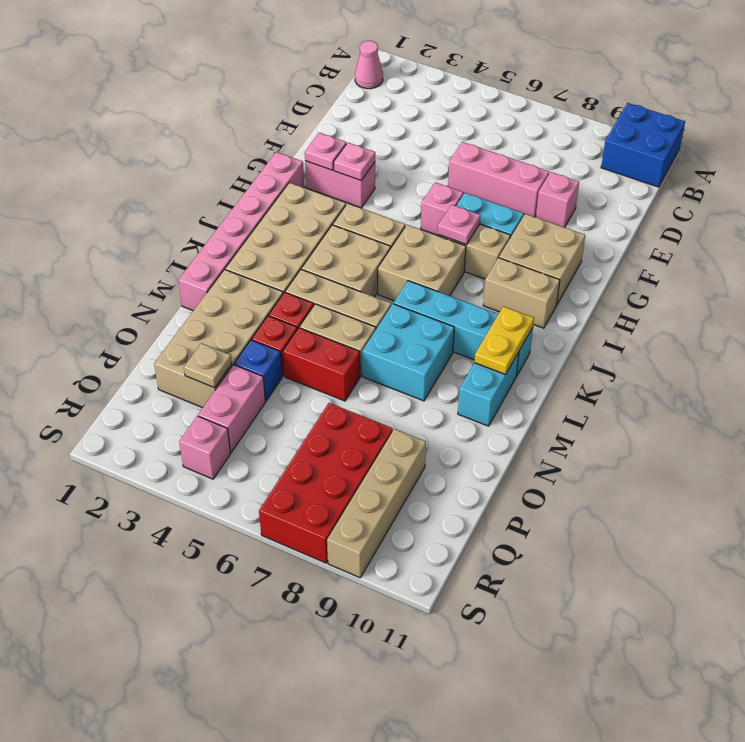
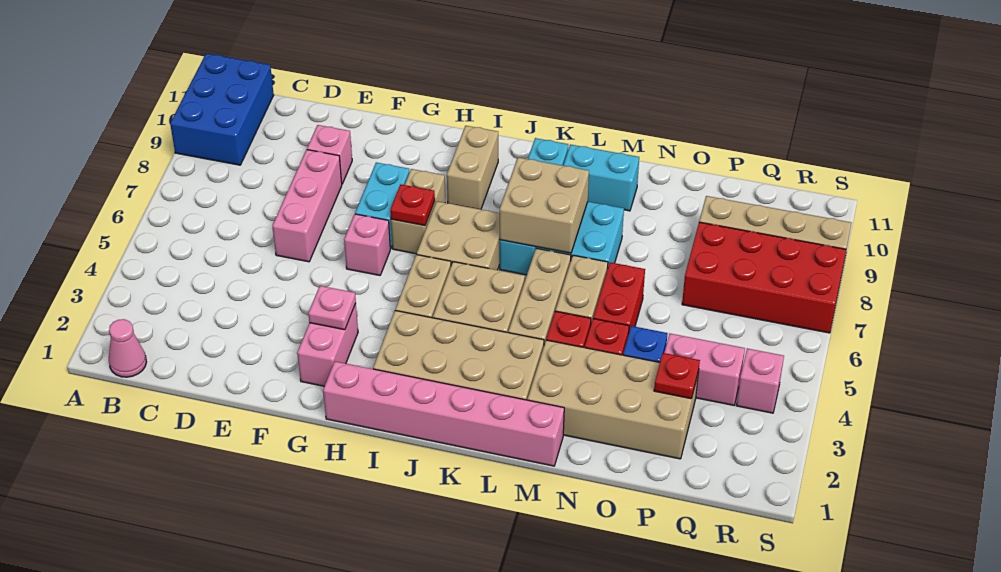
blue 2x2 brick [601,103,685,187] -> blue 2x3 brick [170,54,274,165]
pink 1x1 plate [305,133,346,170] -> none
tan 2x2 brick [499,214,585,304] -> tan 2x2 brick moved to [500,157,589,253]
pink 1x1 plate [438,205,480,245] -> red 1x1 plate [390,184,435,226]
yellow 1x2 plate [474,306,534,374] -> none
tan 1x1 plate [184,343,232,388] -> red 1x1 plate [654,353,700,399]

